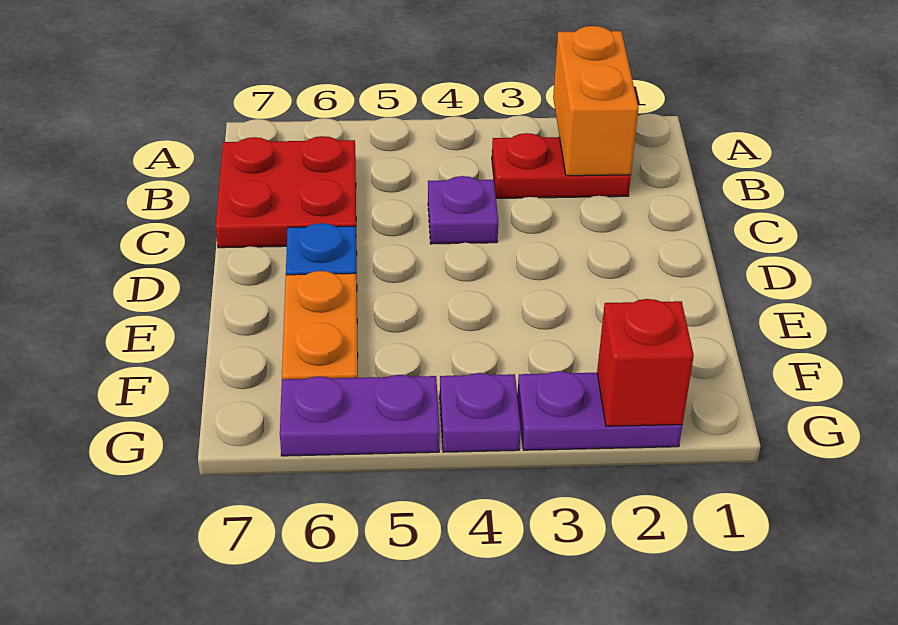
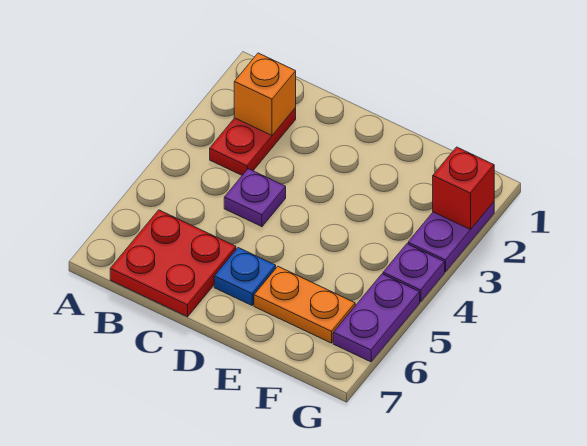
orange 1x2 brick [553,26,639,176] -> orange 1x1 brick [234,53,296,135]

